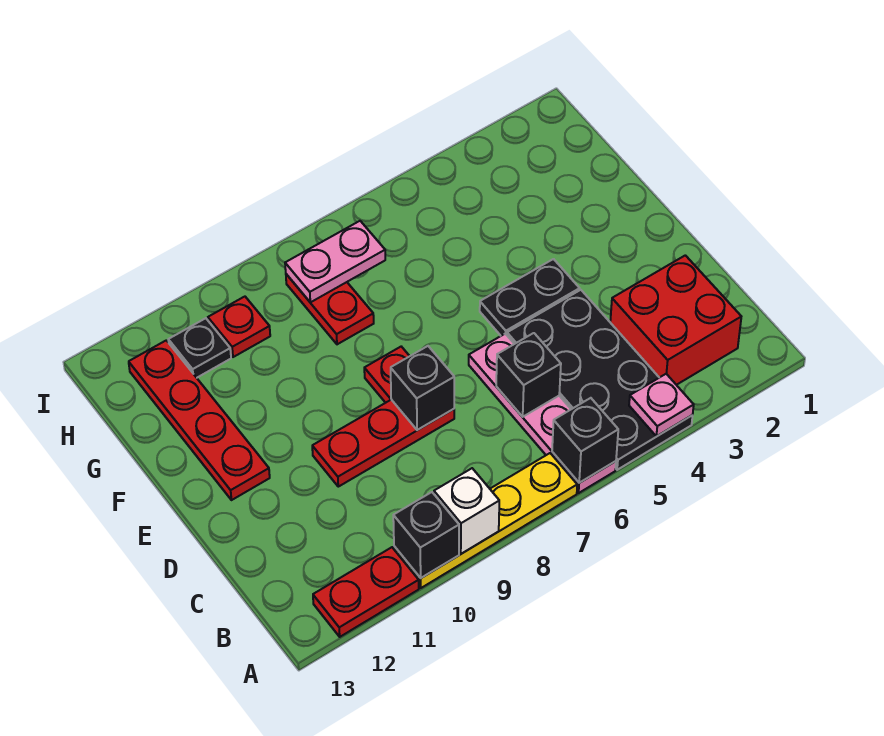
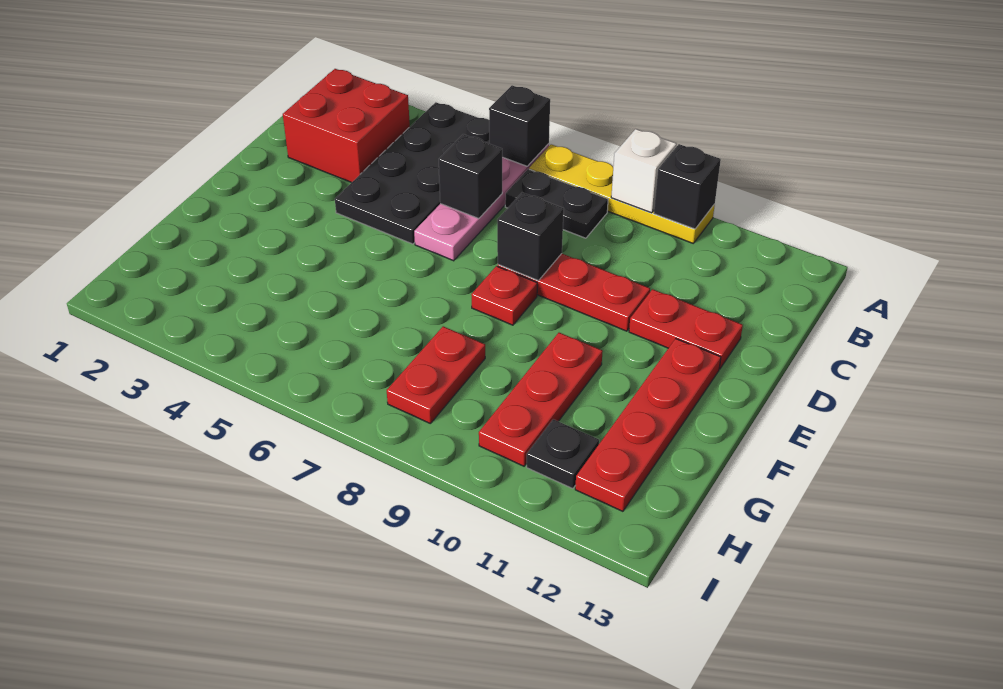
pink 1x1 plate [629,374,694,436] -> none
red 1x2 plate [313,547,419,637] -> red 1x2 plate moved to [629,289,743,369]
black 1x2 plate [480,259,580,336] -> black 1x2 plate moved to [505,169,608,238]
pink 1x2 plate [285,221,385,302] -> none
red 1x1 plate [208,297,270,357] -> red 1x3 plate [479,333,603,466]

